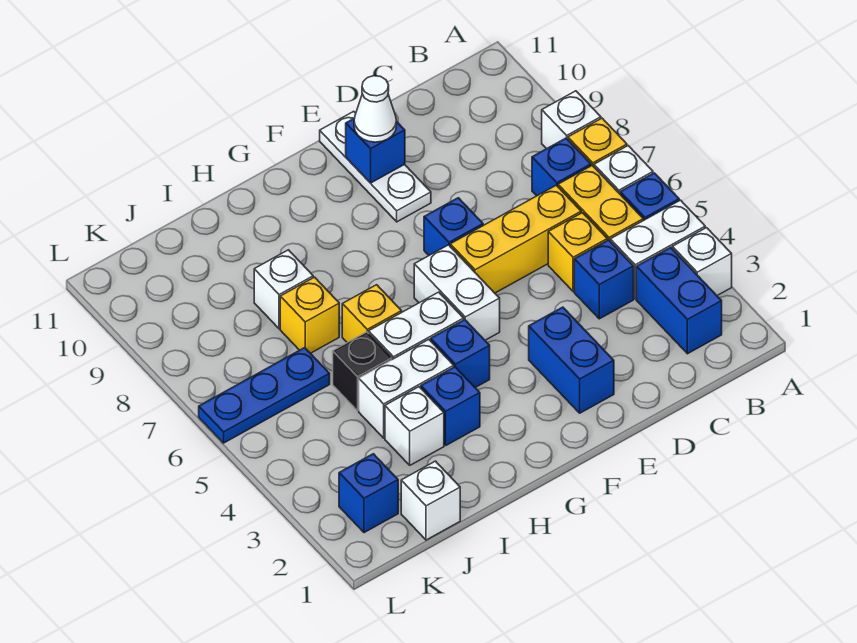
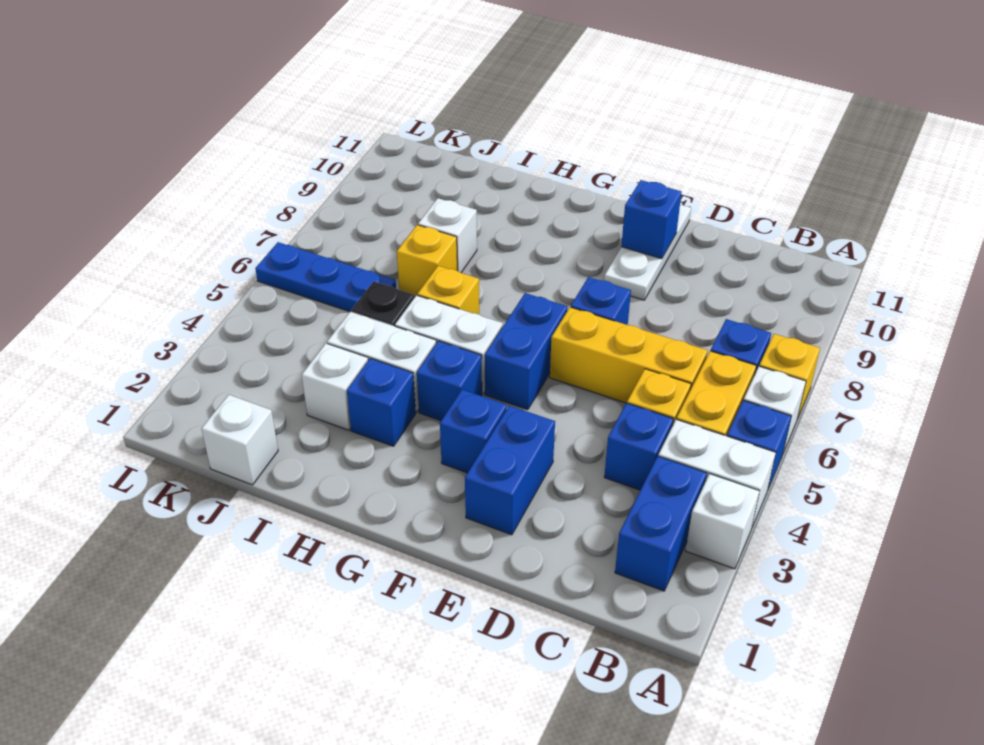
white 1x1 brick [542,91,601,149] -> none
white 1x1 cone [354,76,396,142] -> none
white 1x2 brick [414,245,500,340] -> blue 1x2 brick [485,293,568,410]
blue 1x1 brick [339,454,398,533] -> blue 1x1 brick moved to [440,390,507,473]

